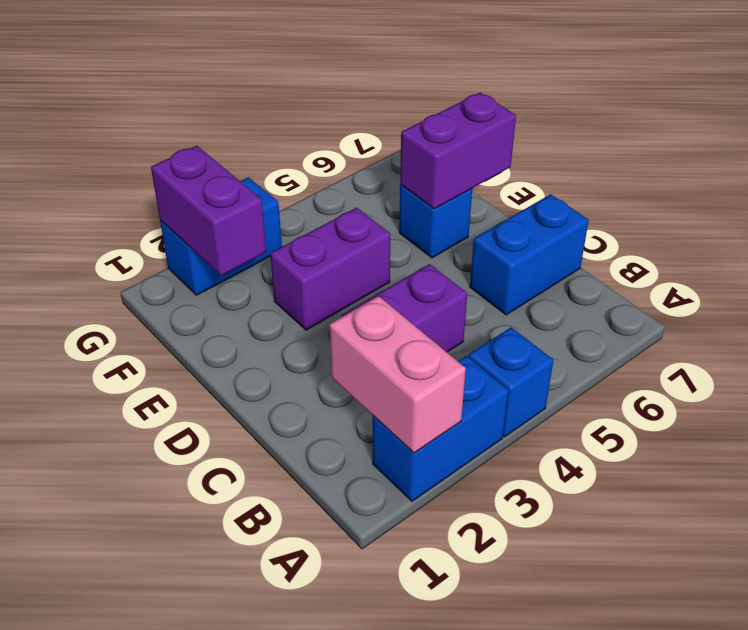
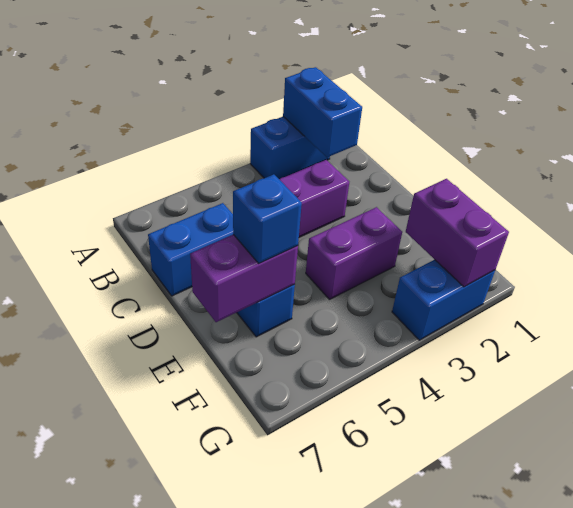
pink 1x2 brick [330,296,466,453] -> blue 1x2 brick [283,67,362,157]
blue 1x1 brick [469,327,553,437] -> blue 1x1 brick moved to [233,174,302,263]

